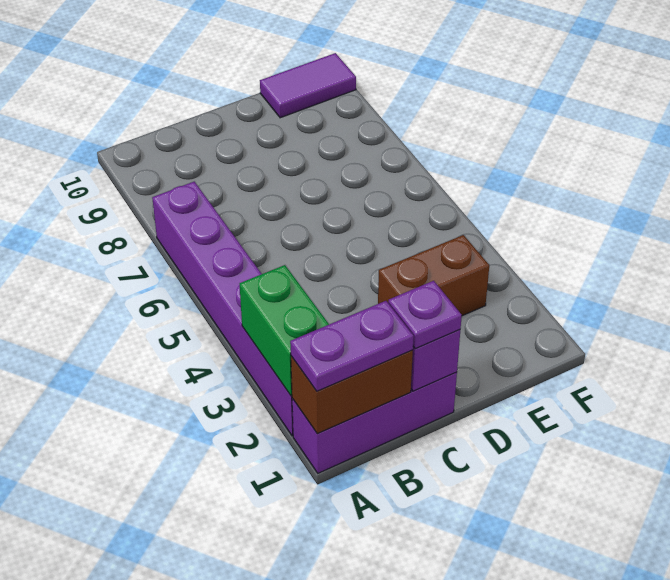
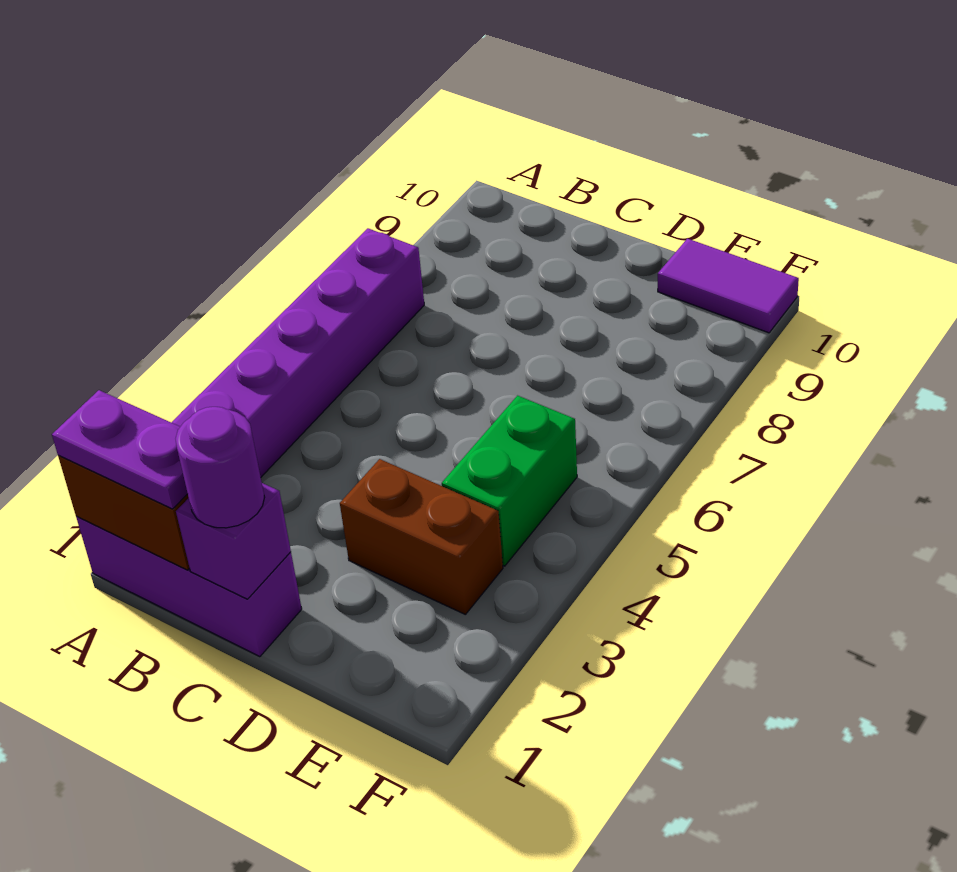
green 1x2 brick [240,265,329,396] -> green 1x2 brick moved to [442,396,577,566]
purple 1x1 plate [388,281,462,349] -> purple 1x1 round brick [176,407,265,528]

